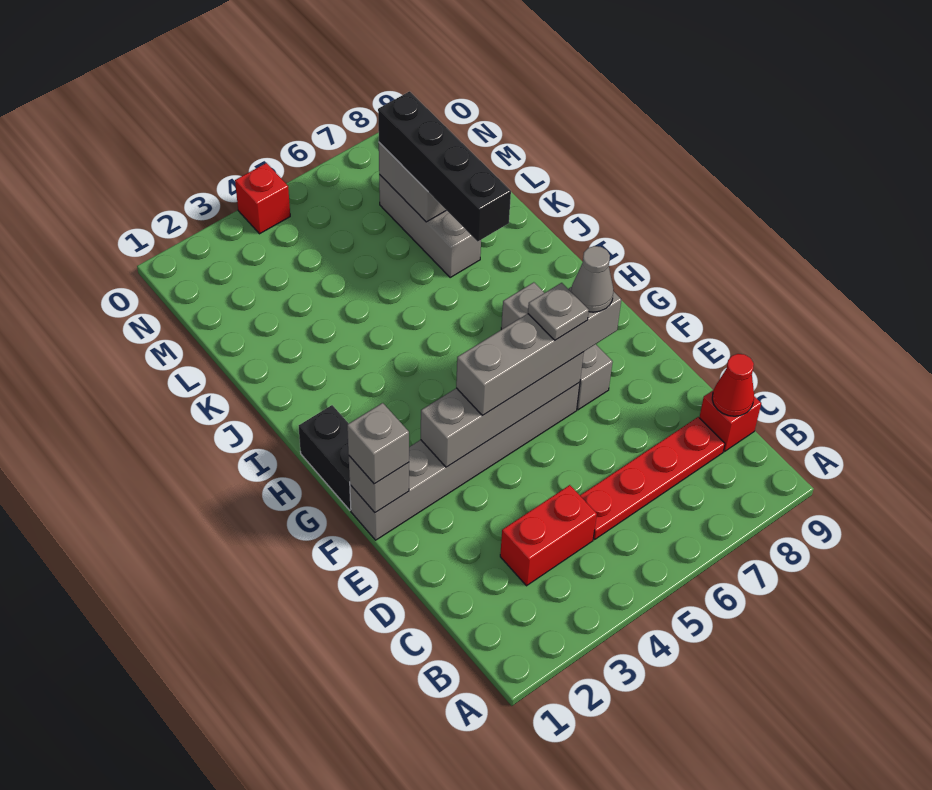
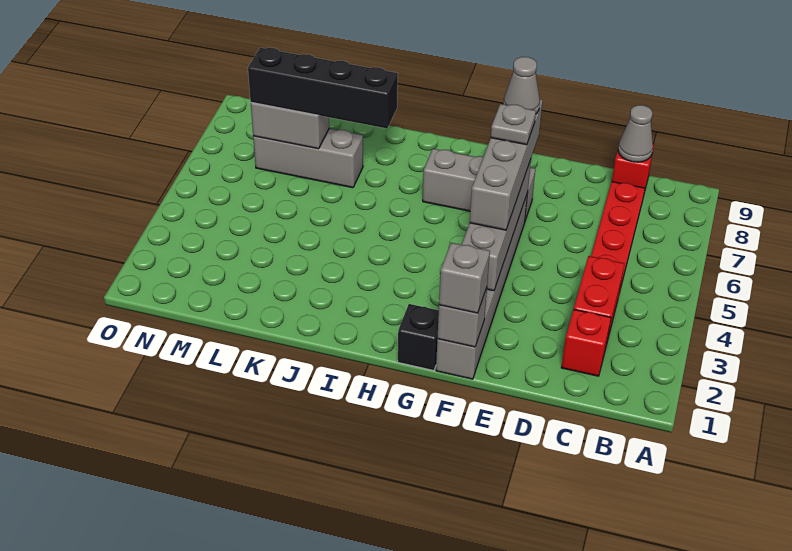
red 1x1 cone [712,354,754,416] -> grey 1x1 cone [618,105,653,162]
black 1x2 brick [299,405,351,510] -> black 1x1 brick [398,304,439,370]
red 1x1 brick [235,163,290,234] -> red 1x1 brick moved to [561,309,611,376]

